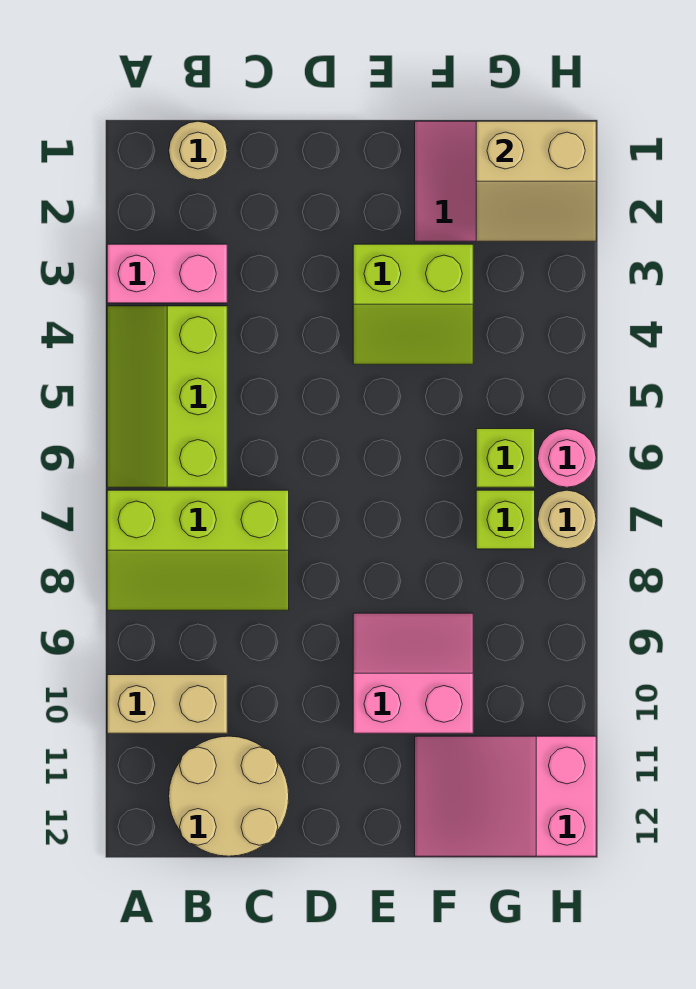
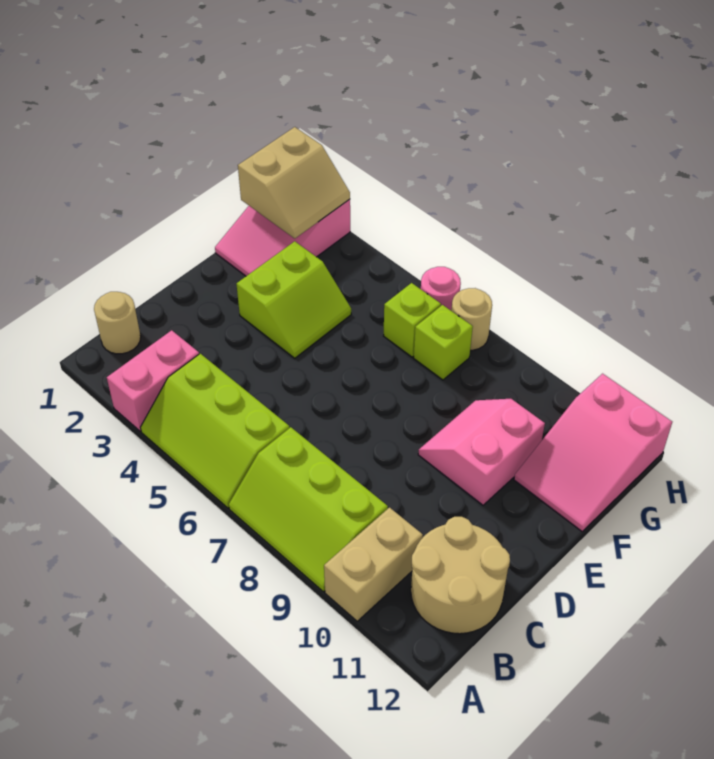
lime 2x3 slope [107,490,289,610] -> lime 2x3 slope turned to [229,427,388,592]

